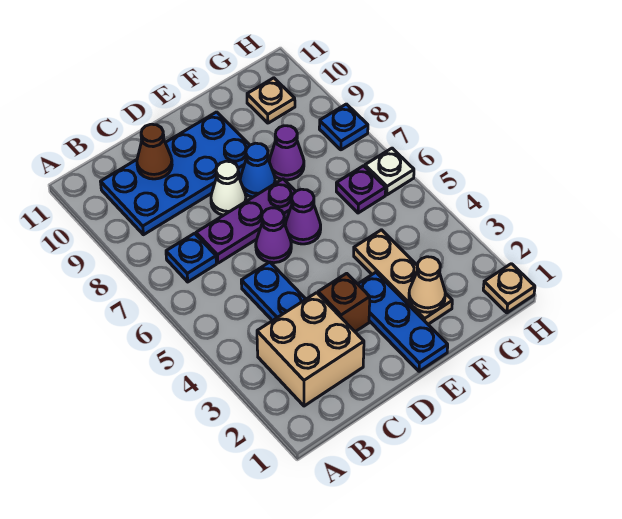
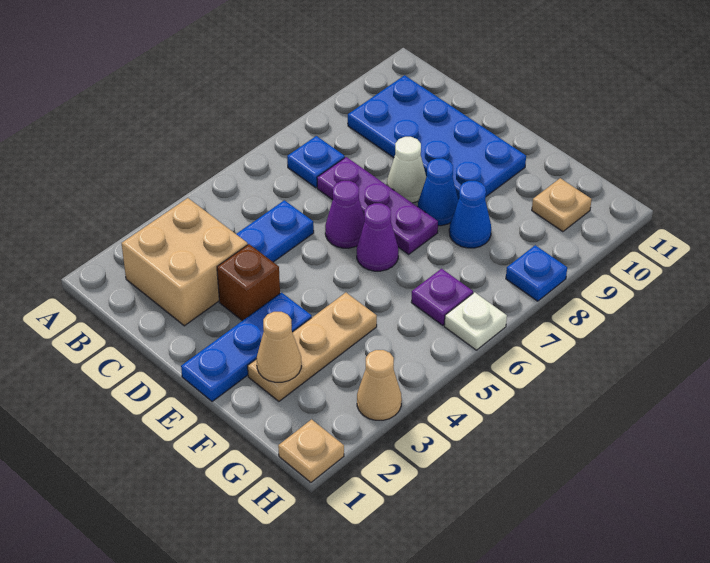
brown 1x1 cone [137,124,172,179] -> none
purple 1x1 cone [269,126,304,180] -> blue 1x1 cone [449,181,491,248]
none -> tan 1x1 cone [357,350,402,420]

